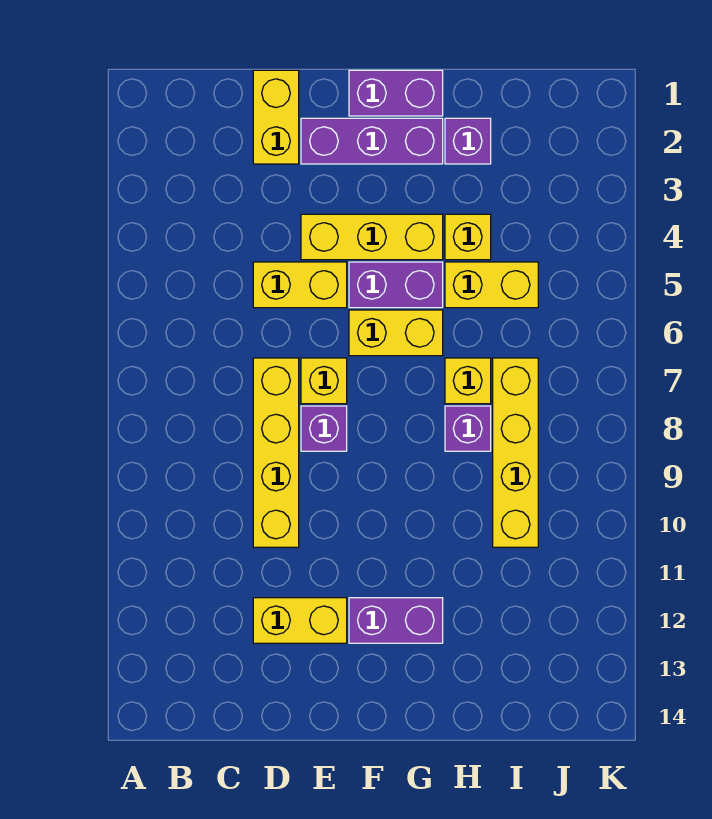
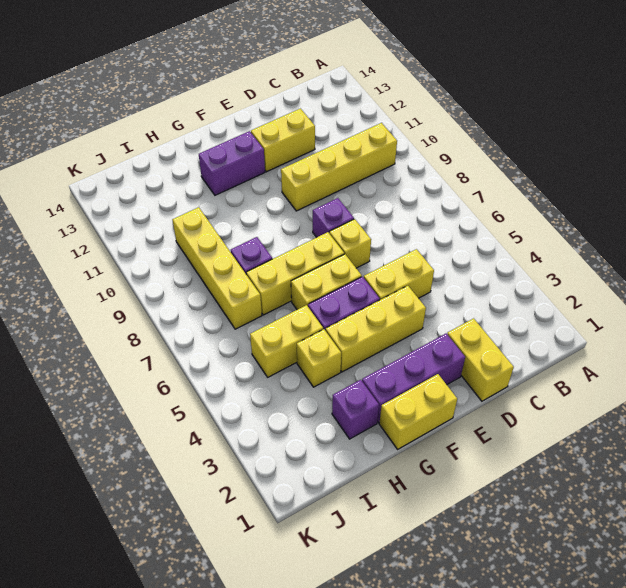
yellow 1x4 brick [253,358,299,547] -> yellow 1x4 brick turned to [281,123,397,211]
purple 1x2 brick [349,70,443,116] -> yellow 1x2 brick [379,374,457,449]
yellow 1x1 brick [445,358,491,404] -> yellow 1x3 brick [246,232,344,315]

